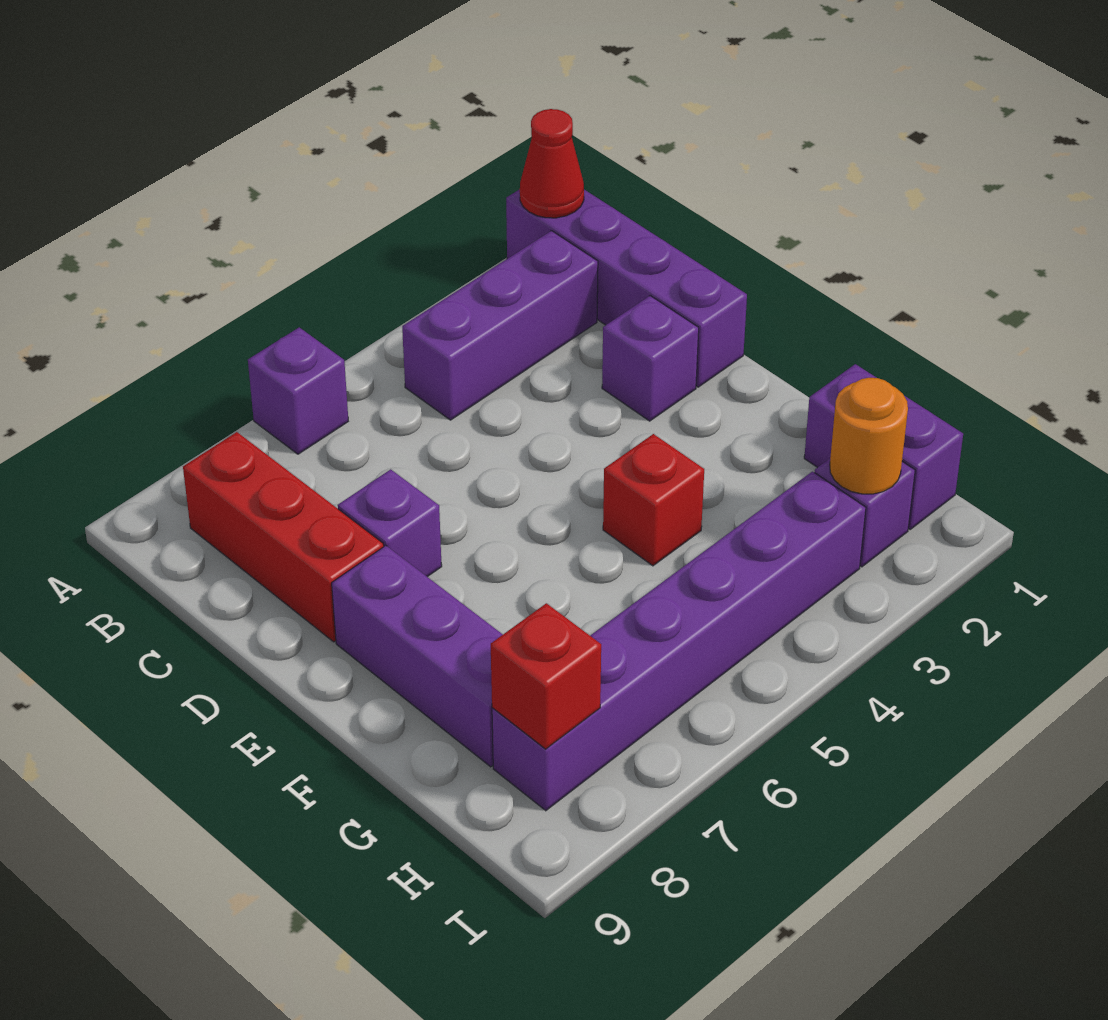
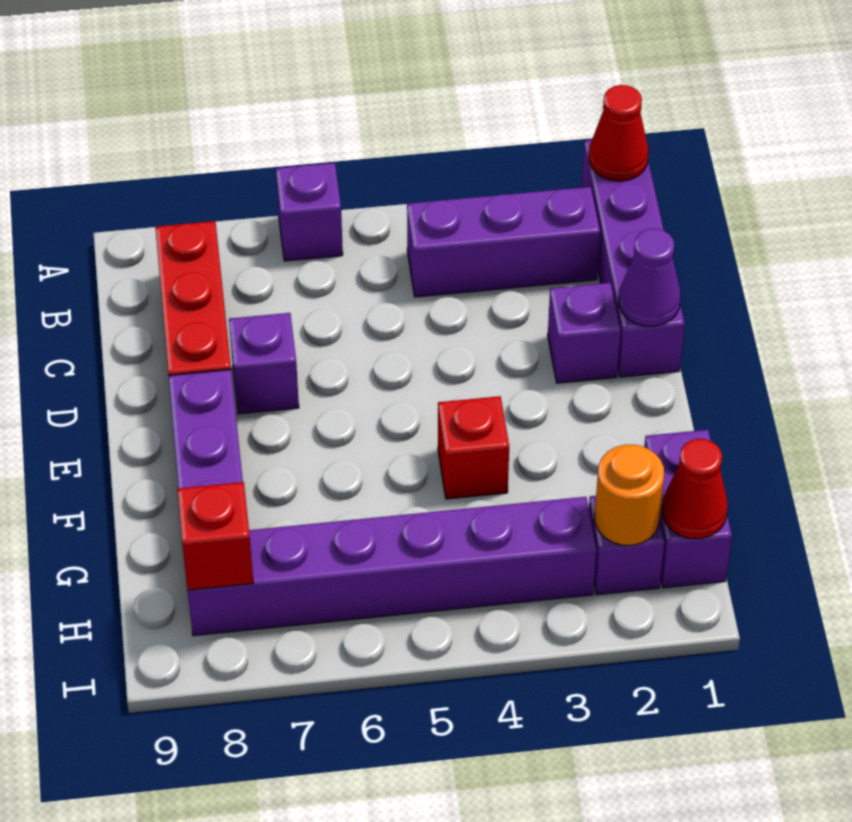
none -> purple 1x1 cone [619,229,681,326]
none -> red 1x1 cone [662,439,728,539]

